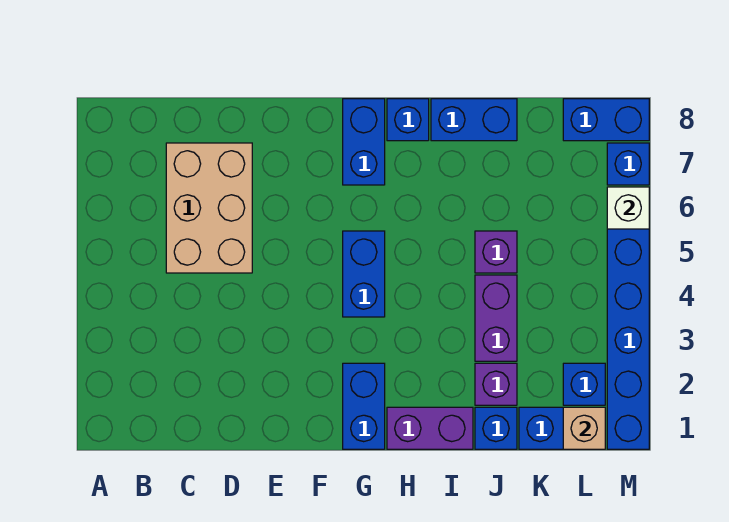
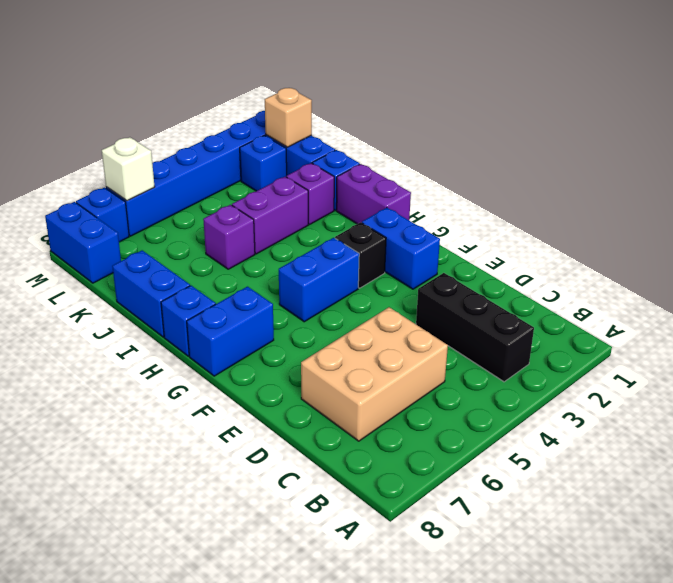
none -> black 1x3 brick [416,273,534,382]
blue 1x2 brick [343,363,385,449] -> blue 1x2 brick turned to [362,208,440,289]
none -> black 1x1 brick [335,222,386,288]

